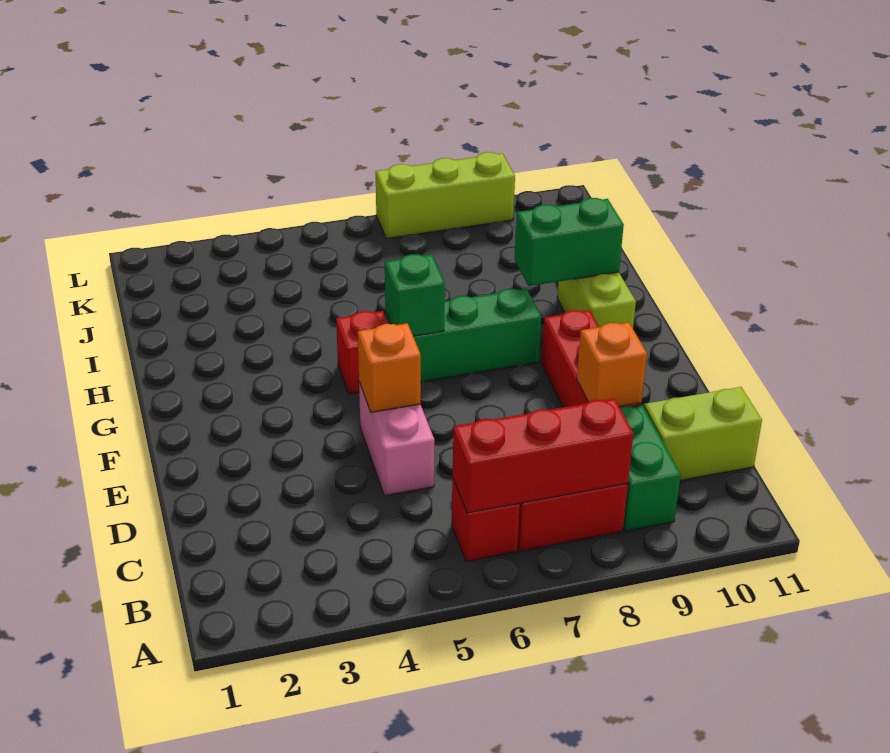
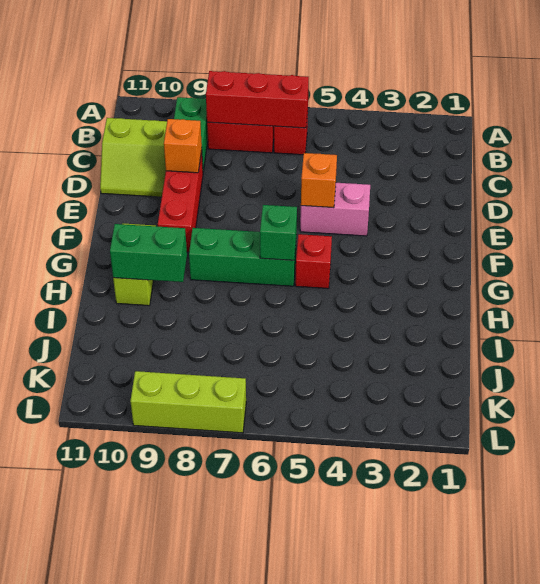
pink 1x2 brick [359,382,435,496] -> pink 1x2 brick turned to [300,183,370,236]

